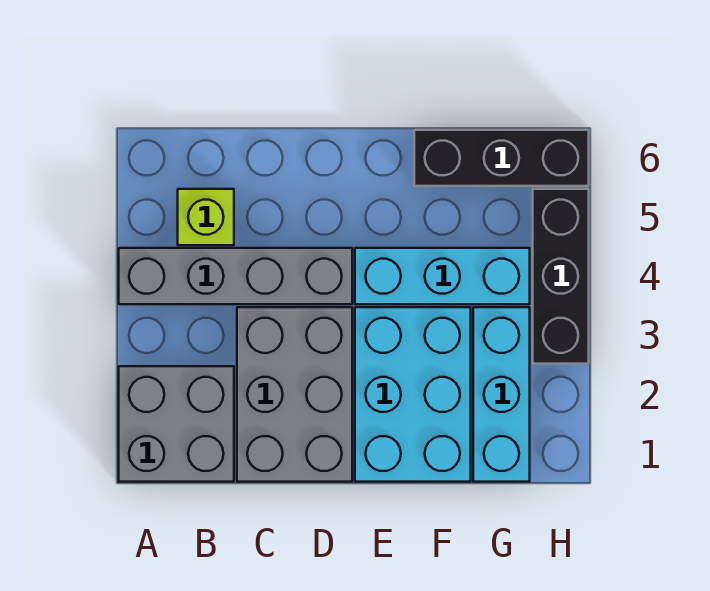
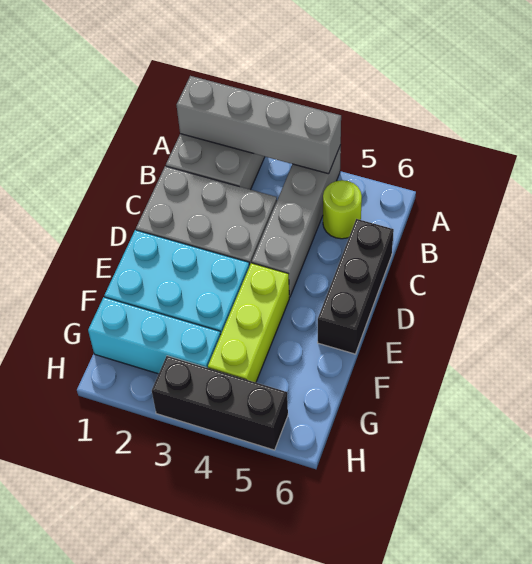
none -> grey 1x4 brick [177,76,341,174]
lime 1x1 brick [178,189,234,245] -> lime 1x1 round brick [323,180,362,239]
cyan 1x3 brick [355,248,530,304] -> lime 1x3 brick [208,263,289,382]
black 1x3 brick [414,130,589,186] -> black 1x3 brick moved to [318,219,394,354]

